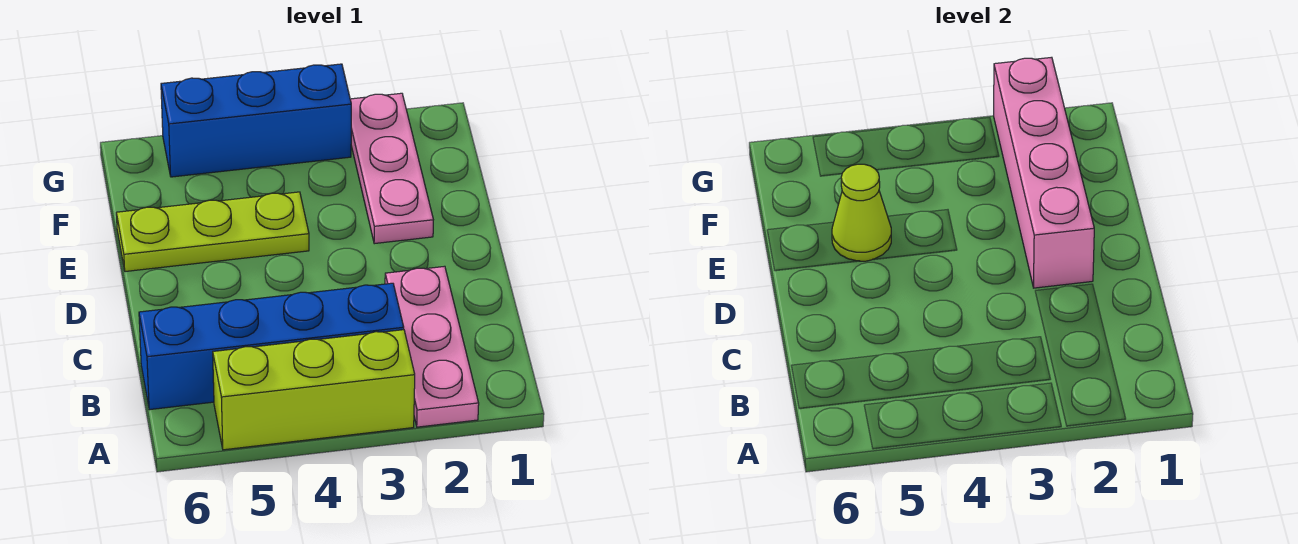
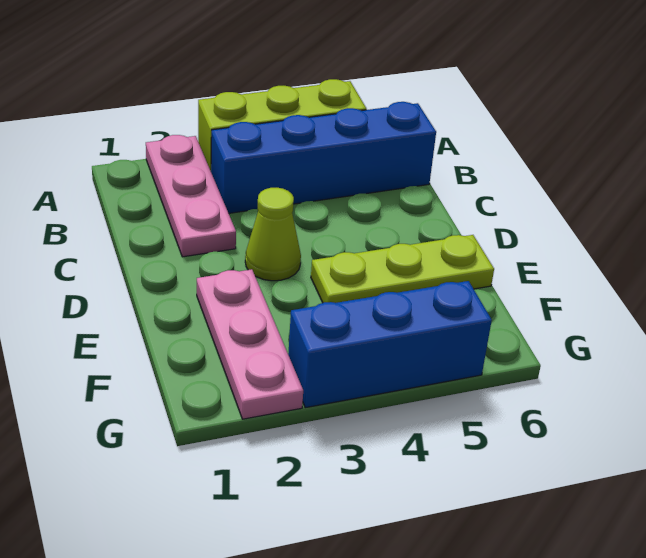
pink 1x4 brick [994,57,1094,288] -> none
lime 1x1 cone [832,164,891,261] -> lime 1x1 cone moved to [245,188,301,281]

